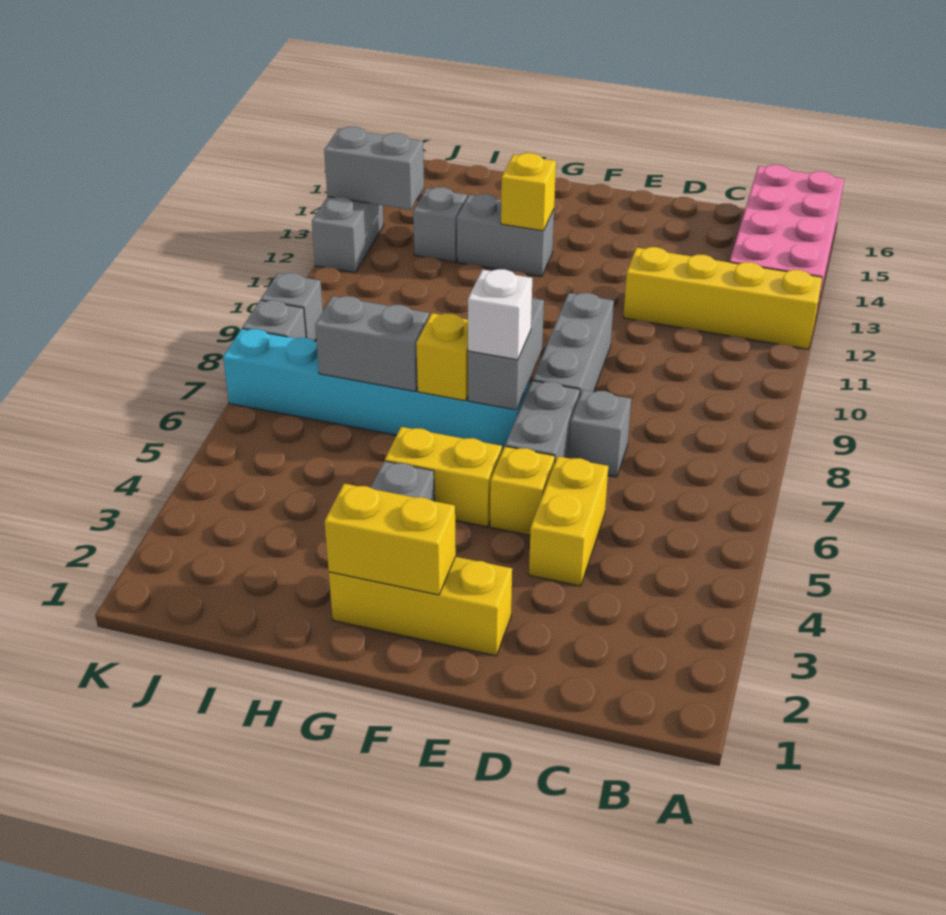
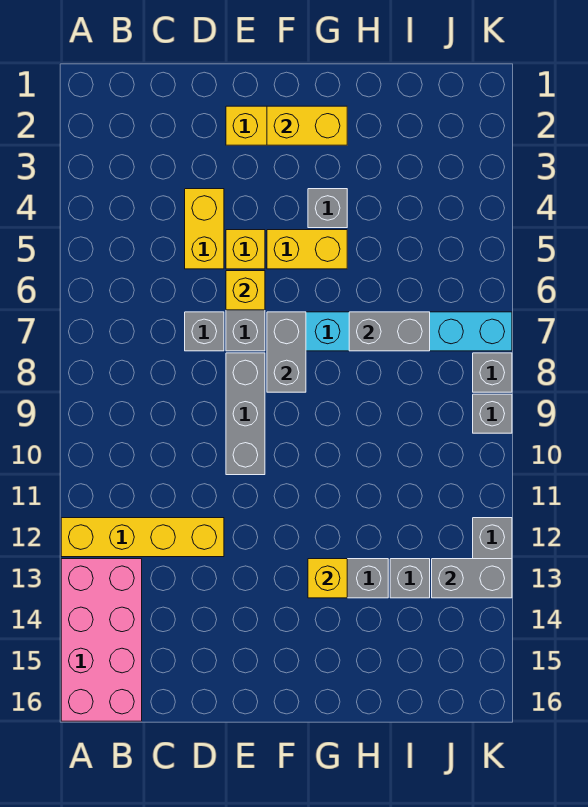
white 1x1 brick [468,269,532,360] -> none
yellow 1x1 brick [416,313,468,401] -> yellow 1x1 brick moved to [226,271,265,310]

